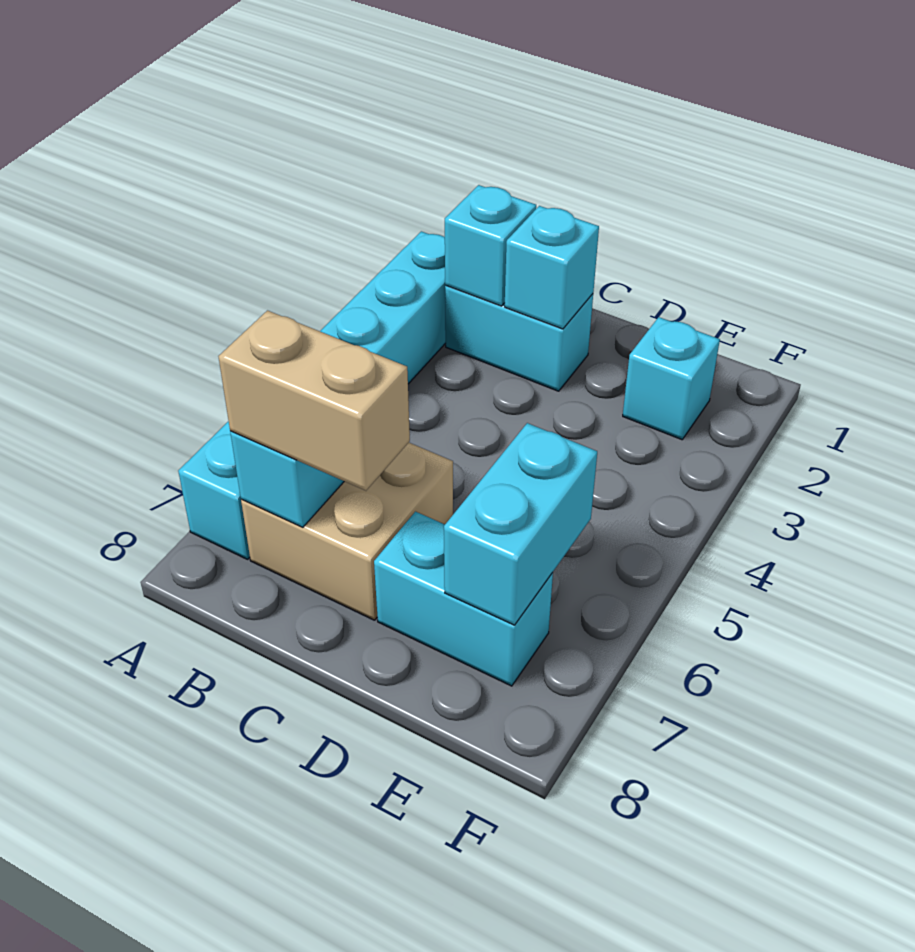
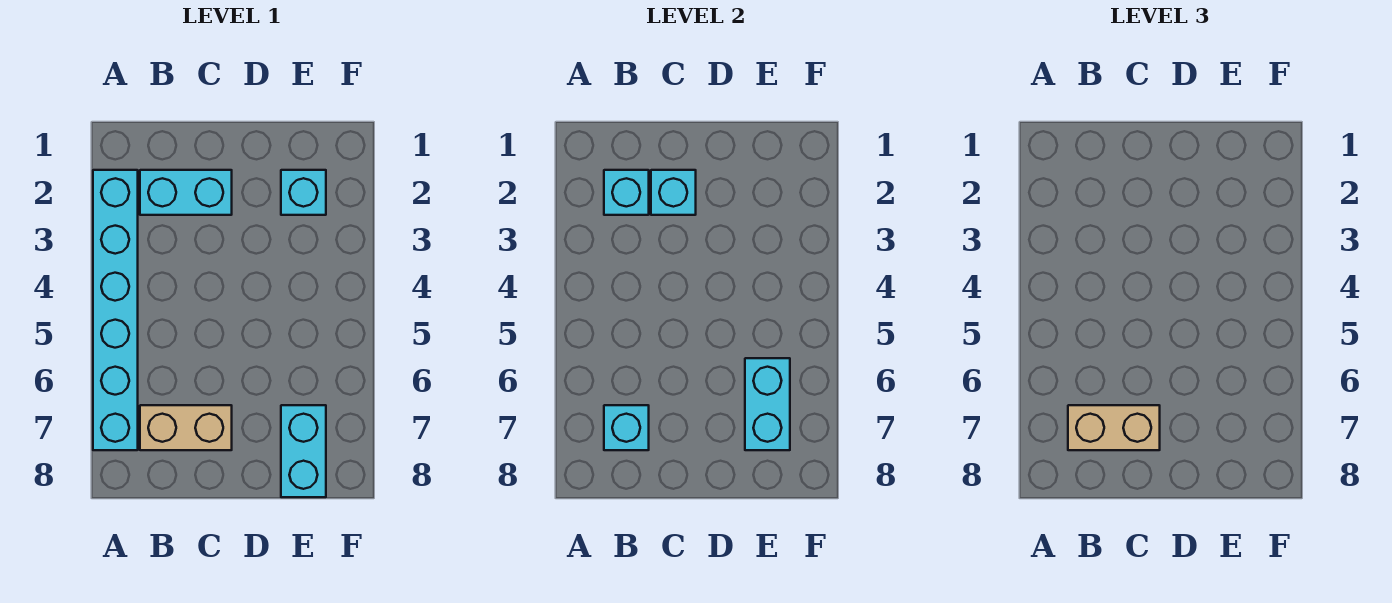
tan 2x2 brick [241,443,453,620] -> tan 1x2 brick [140,405,232,450]
cyan 1x2 brick [374,512,553,686] -> cyan 1x2 brick turned to [281,405,326,497]

